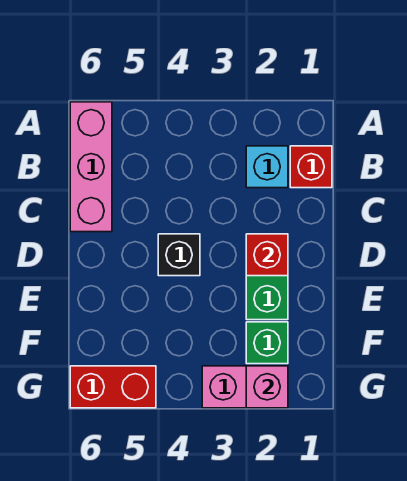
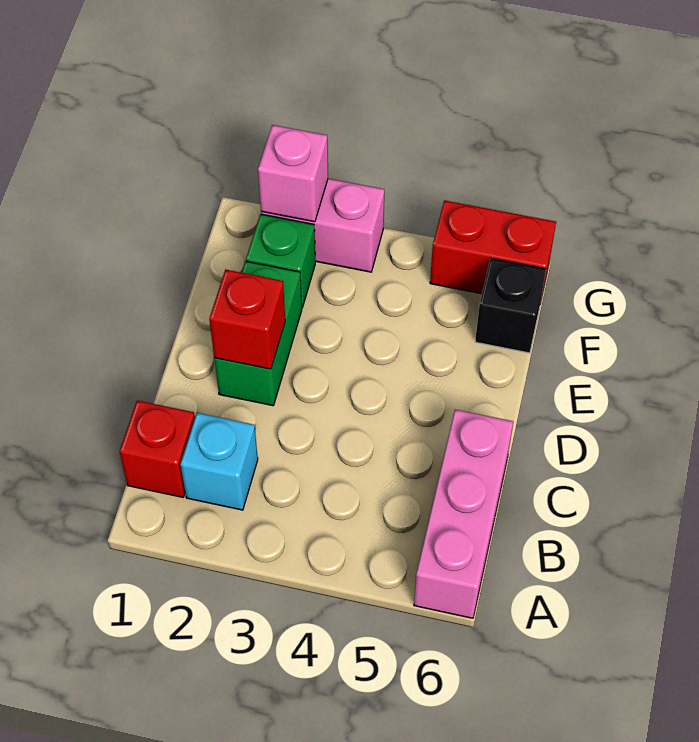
black 1x1 brick [158,234,200,276] -> black 1x1 brick moved to [475,258,546,353]

